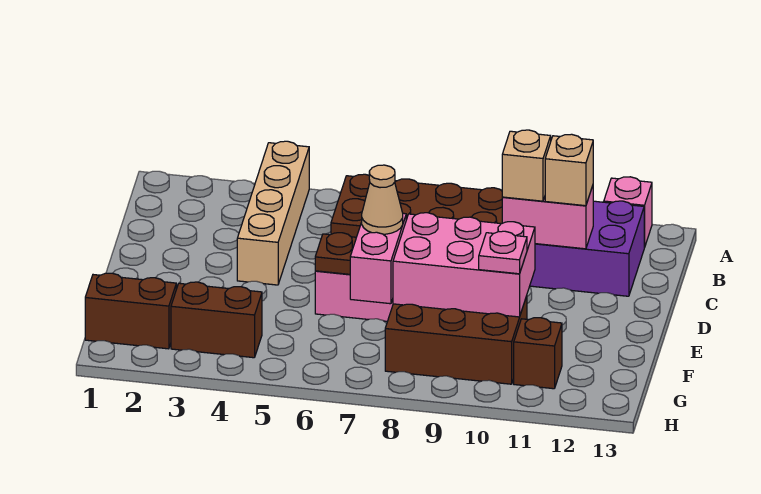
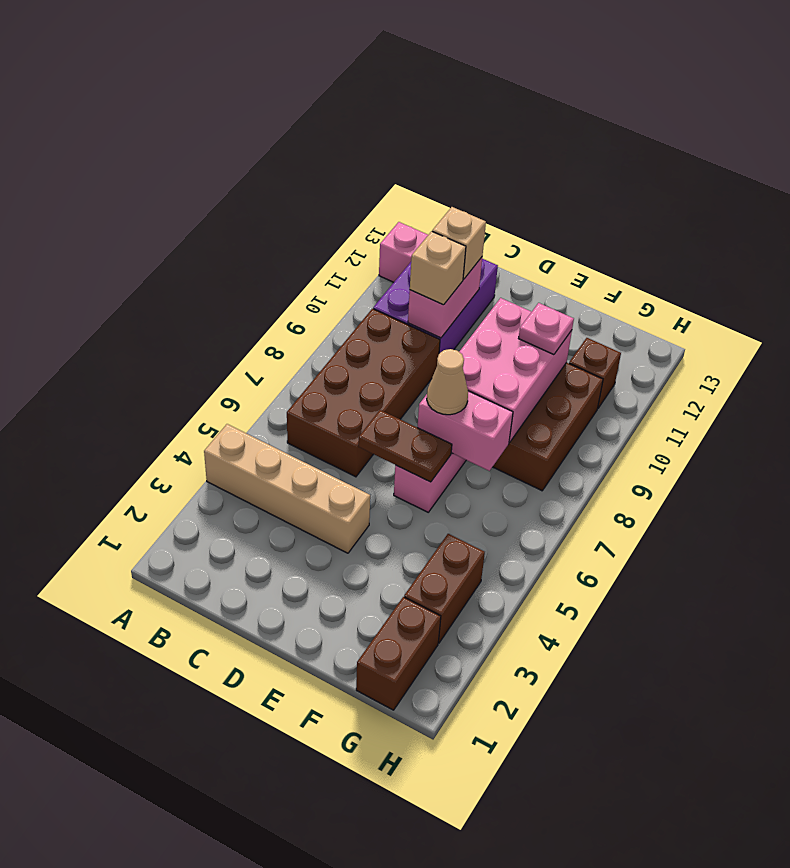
brown 1x1 plate [315,233,356,274] -> brown 1x2 plate [359,410,452,482]

